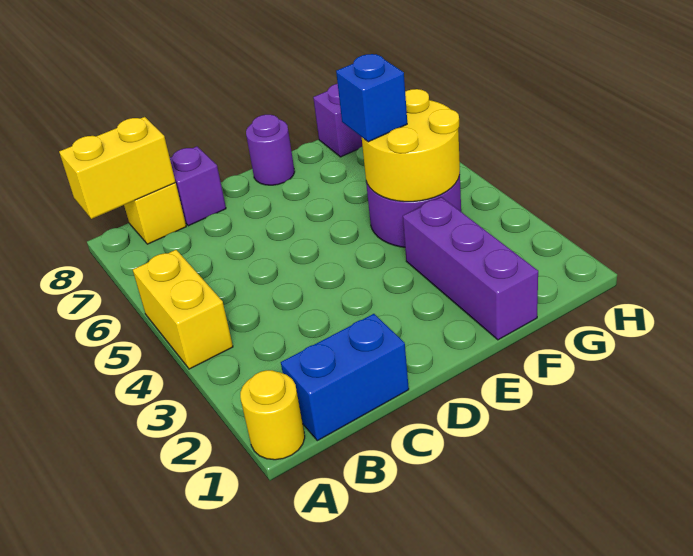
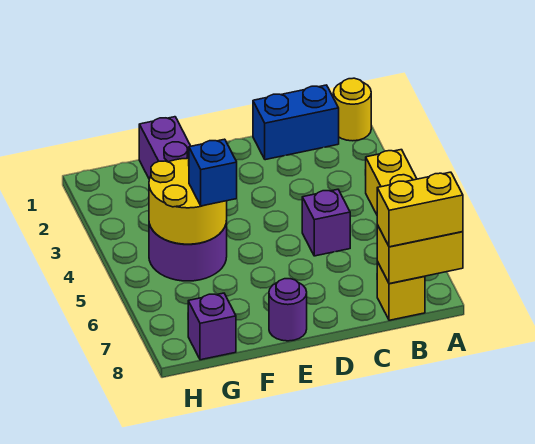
none -> yellow 1x2 brick [377,172,463,247]
purple 1x1 brick [170,146,226,226] -> purple 1x1 brick moved to [302,189,350,256]

